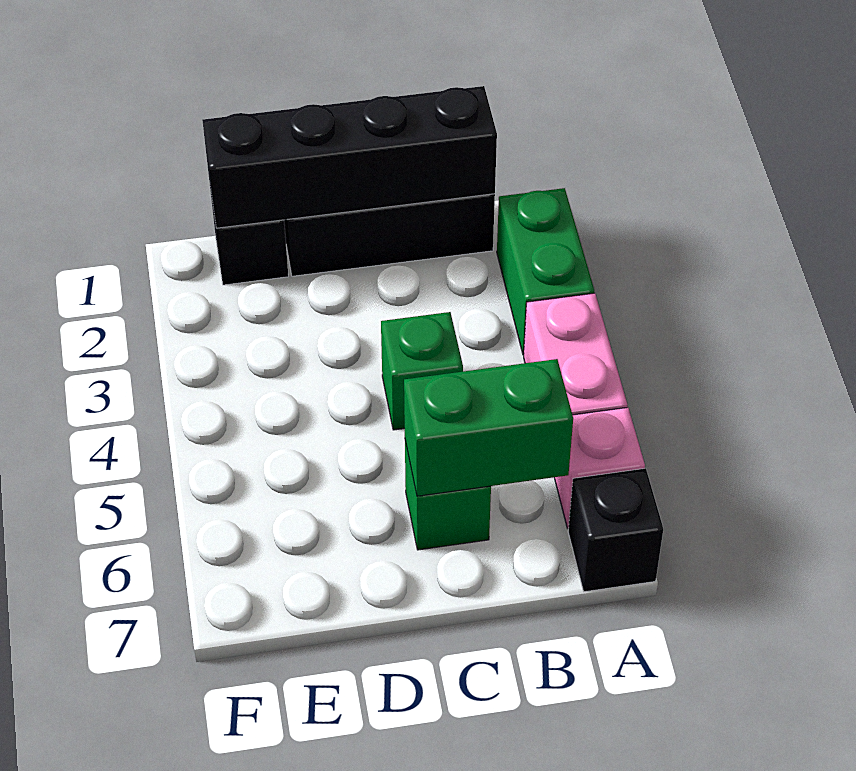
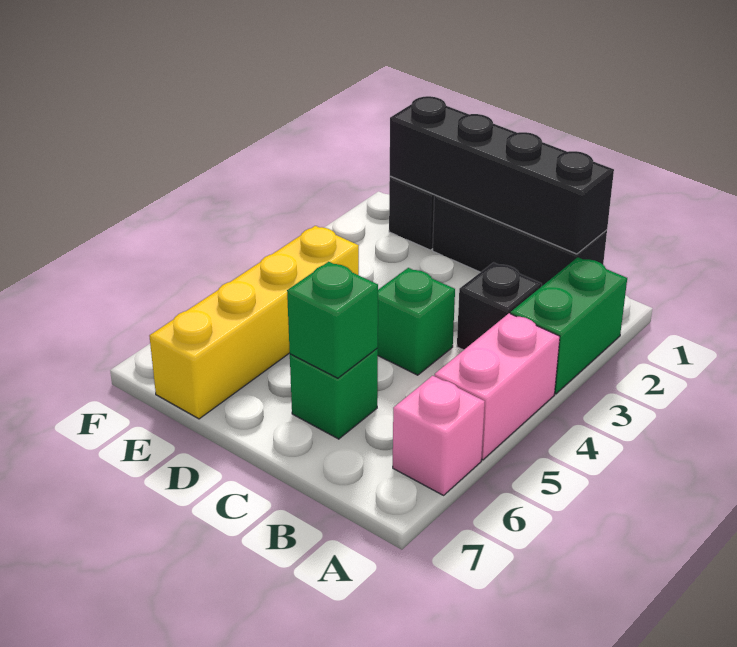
black 1x1 brick [568,468,663,592] -> black 1x1 brick moved to [457,263,542,350]
green 1x2 brick [404,359,573,496] -> green 1x1 brick [287,262,378,378]
none -> yellow 1x4 brick [150,226,359,419]

